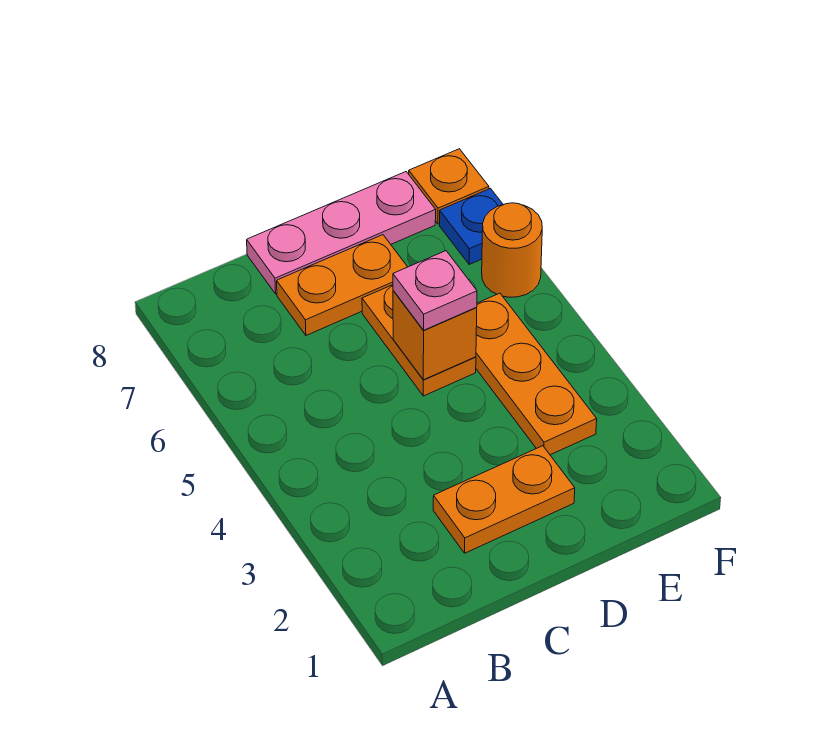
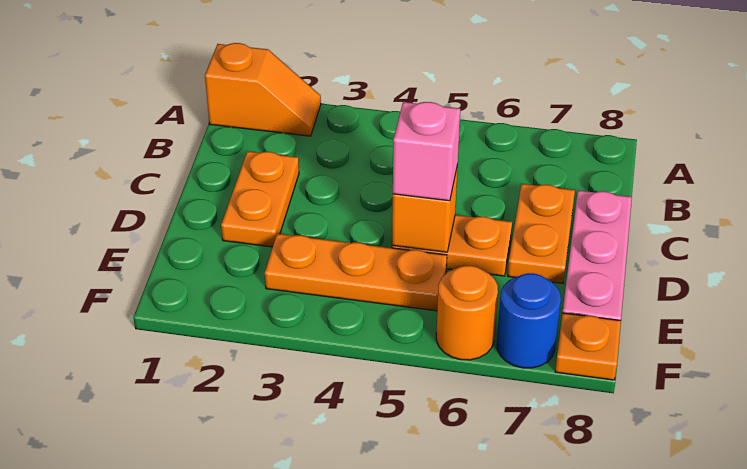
none -> orange 1x2 slope [205,43,321,136]
pink 1x1 plate [393,251,477,330] -> pink 1x1 brick [393,102,460,201]
blue 1x1 plate [440,188,503,265] -> blue 1x1 round brick [497,273,561,368]

